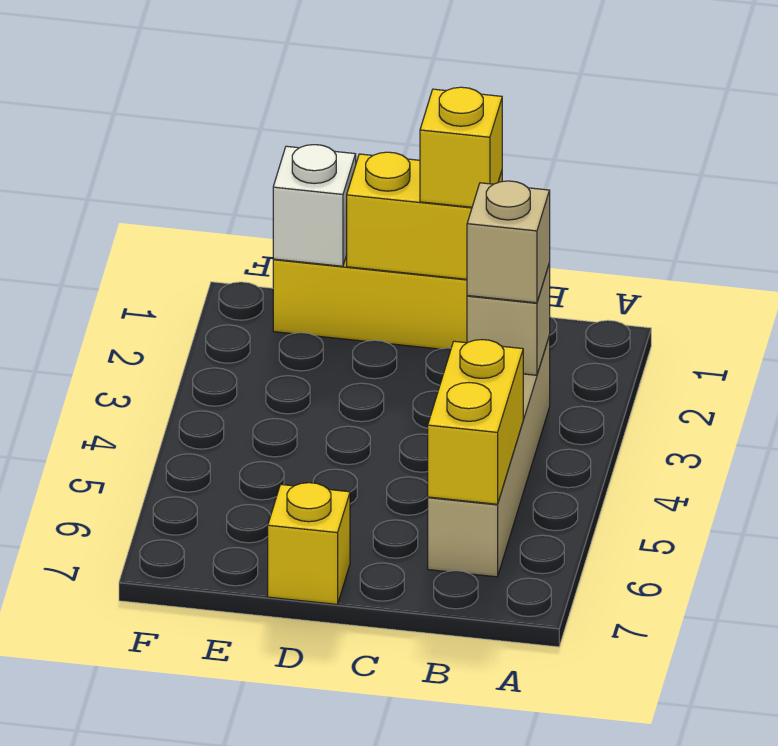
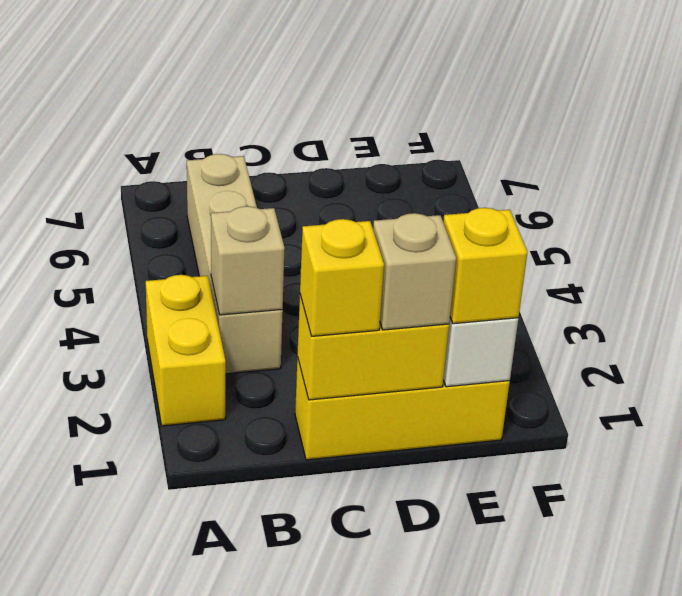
tan 1x1 brick [467,181,550,303] -> tan 1x1 brick moved to [373,213,456,330]
yellow 1x2 brick [428,340,523,504] -> yellow 1x2 brick moved to [146,275,226,426]
yellow 1x1 brick [268,483,350,604] -> yellow 1x1 brick moved to [443,208,527,324]

